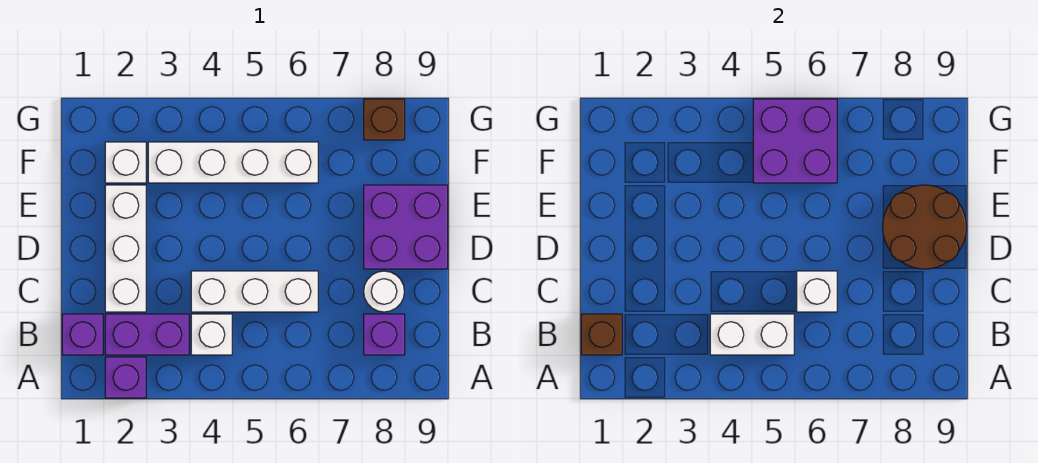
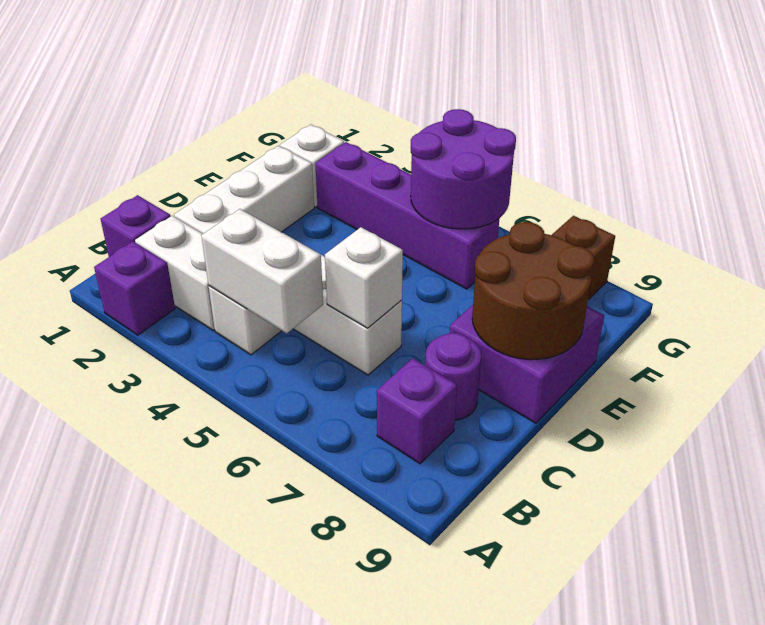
brown 1x1 brick [581,314,622,355] -> none
purple 1x2 brick [105,314,189,355] -> white 1x2 brick [135,216,215,330]
white 1x1 round brick [364,271,405,312] -> purple 1x1 round brick [425,333,481,420]
white 1x4 brick [148,142,318,183] -> purple 1x4 brick [315,142,499,289]
purple 2x2 brick [753,99,837,183] -> purple 2x2 round brick [411,109,516,229]

